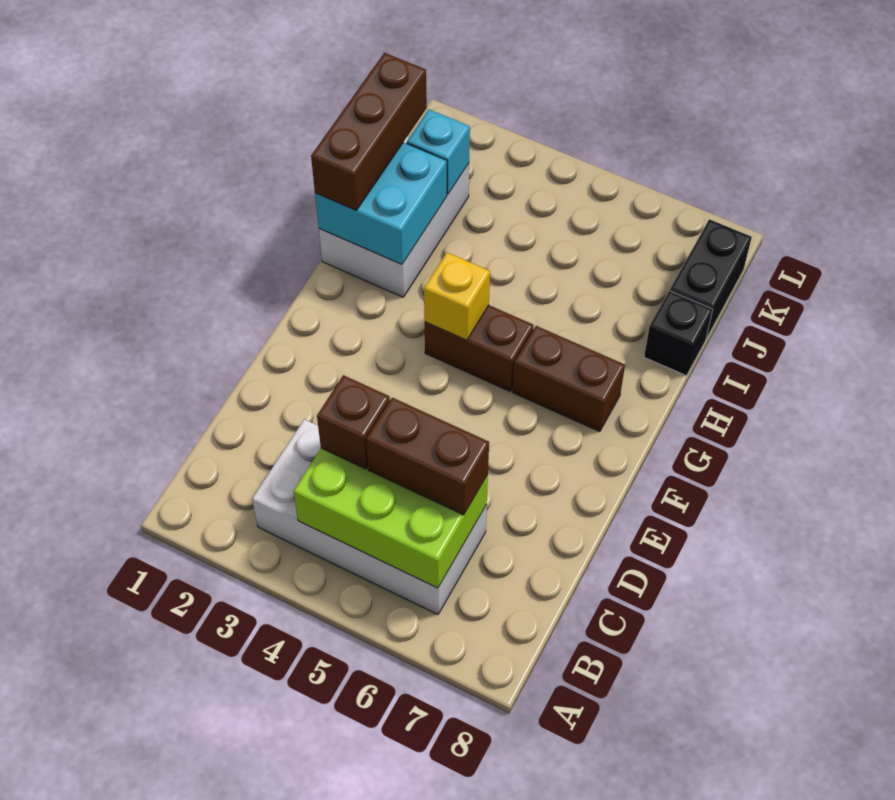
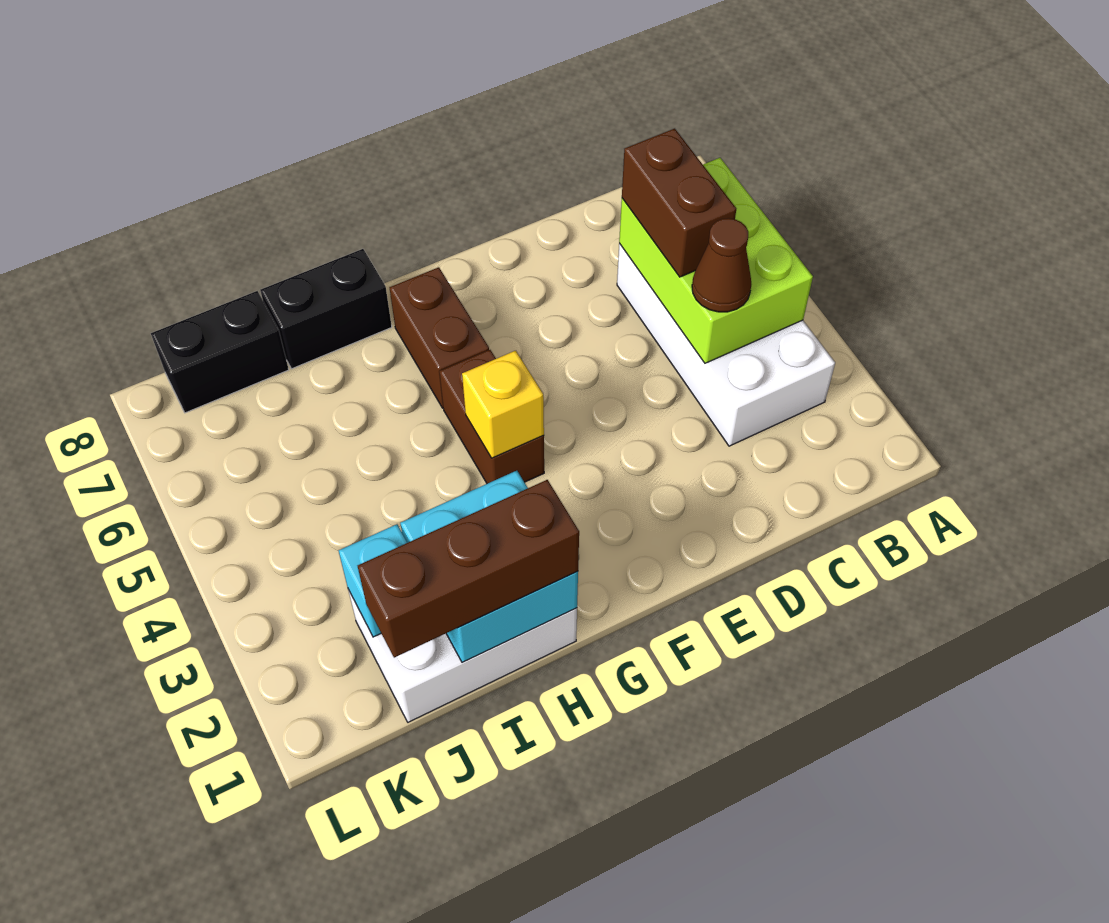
brown 1x1 brick [317,375,390,469] -> brown 1x1 cone [692,218,751,312]
black 1x1 brick [644,291,713,376] -> black 1x2 brick [260,249,392,369]

